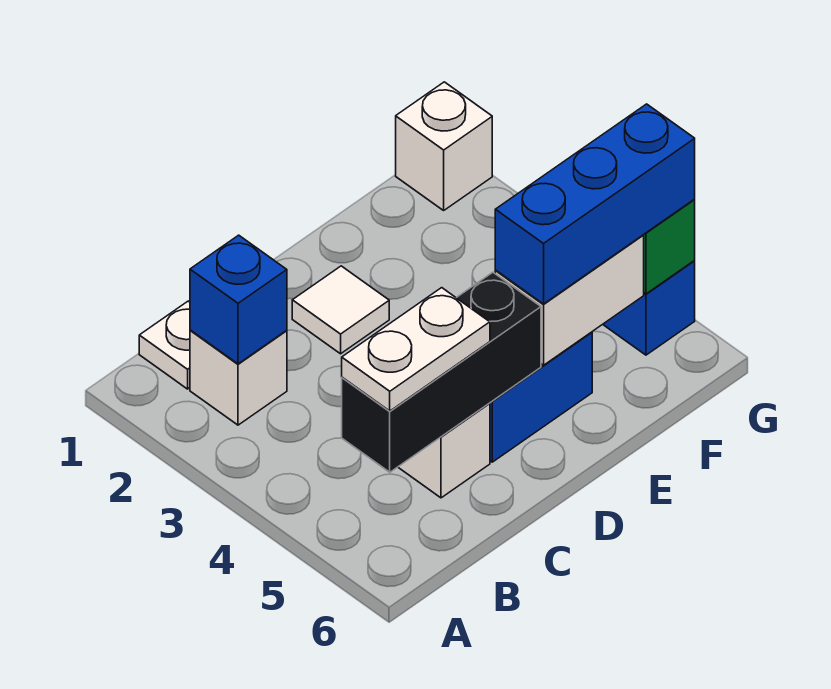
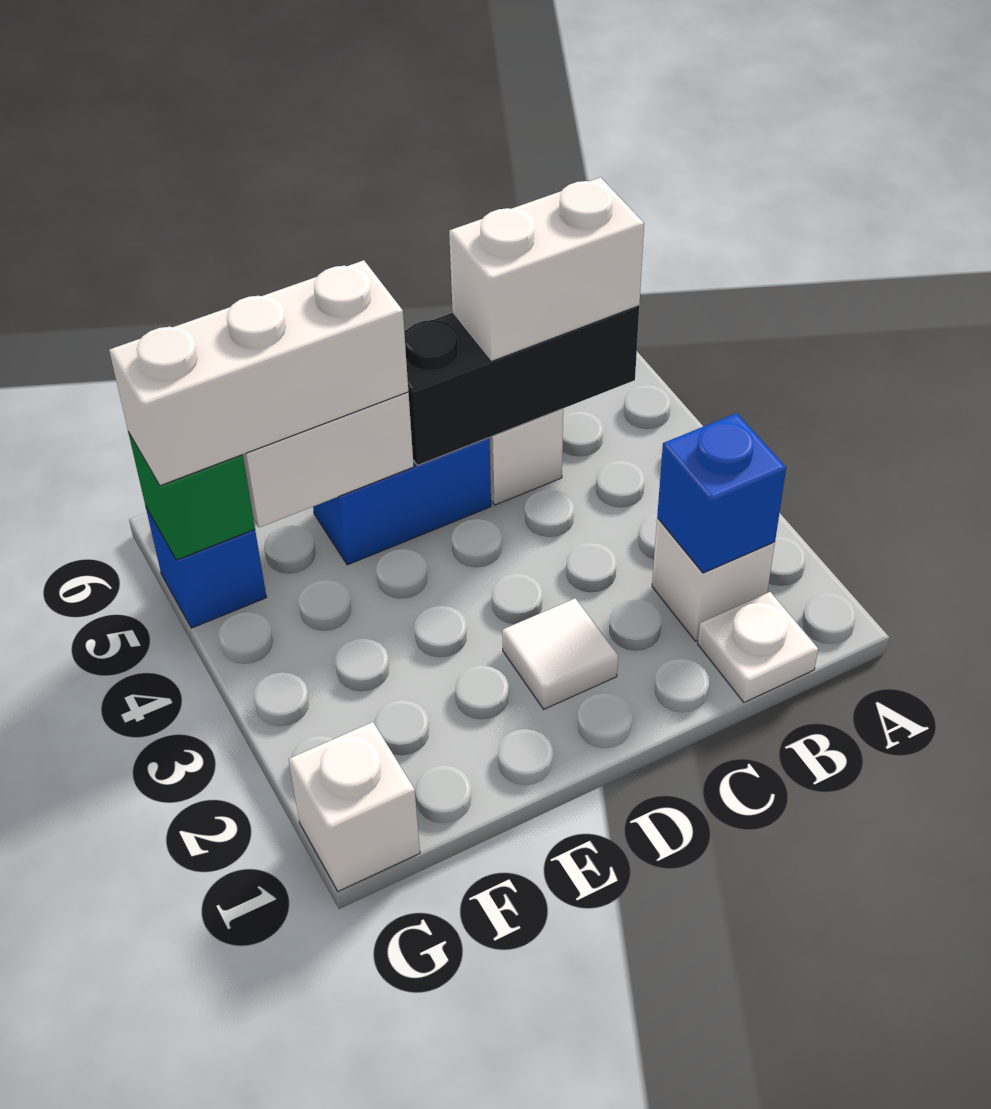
white 1x2 plate [342,288,490,411] -> white 1x2 brick [449,177,644,360]
blue 1x3 brick [495,104,695,304] -> white 1x3 brick [109,260,408,486]

